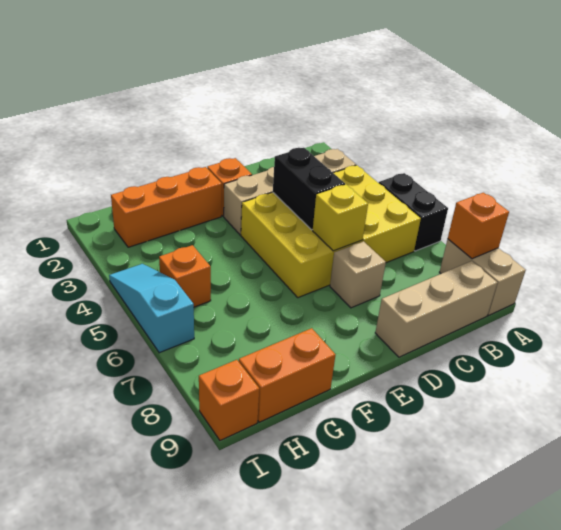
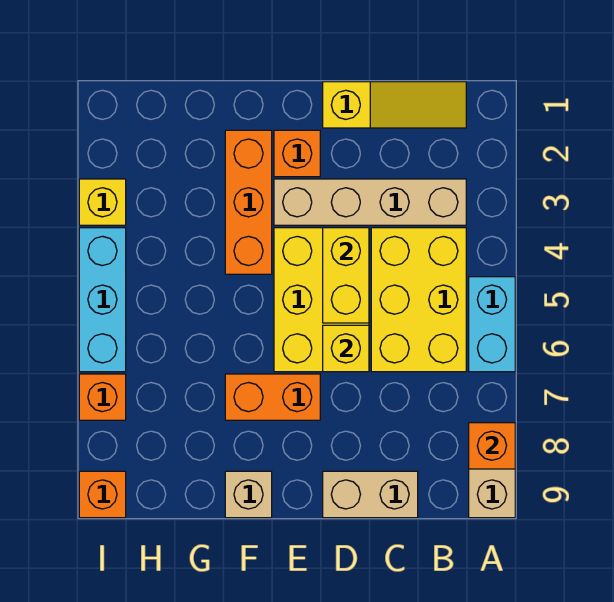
black 1x2 brick [379,173,448,251] -> cyan 1x2 brick [469,277,515,372]
none -> yellow 1x3 slope [323,82,466,128]
tan 1x3 brick [375,261,497,357] -> tan 1x2 brick [323,471,418,518]
black 1x2 brick [273,148,345,230] -> yellow 1x2 brick [323,228,369,323]
tan 1x1 brick [330,241,386,308] -> tan 1x1 brick moved to [225,471,272,518]
orange 1x3 brick [111,167,222,247] -> orange 1x3 brick turned to [225,130,272,274]
orange 1x2 brick [239,328,335,422] -> orange 1x2 brick moved to [225,374,320,420]
orange 1x1 brick [159,245,211,307] -> orange 1x1 brick moved to [79,374,126,420]
none -> yellow 1x1 brick [79,179,126,225]
cyan 1x3 slope [109,264,194,353] -> cyan 1x3 brick [79,228,126,372]

